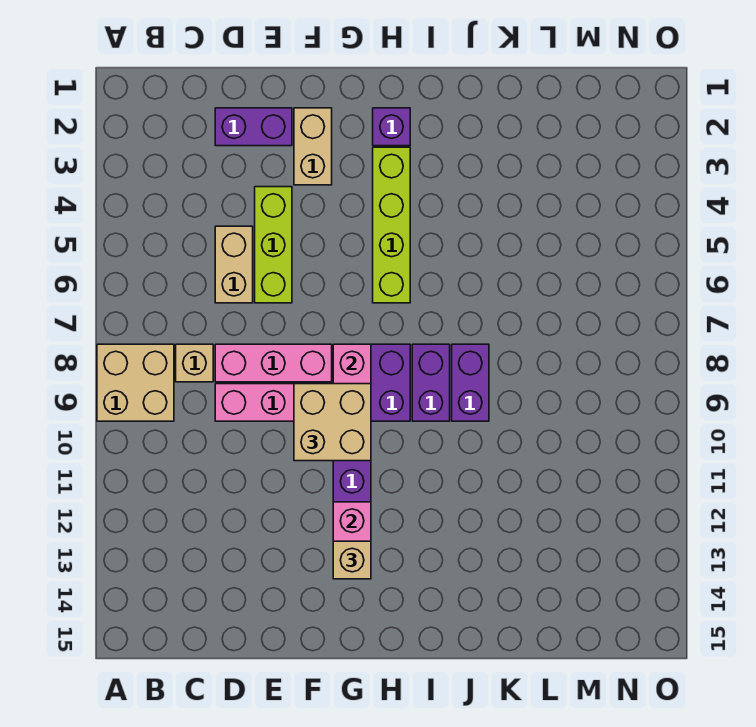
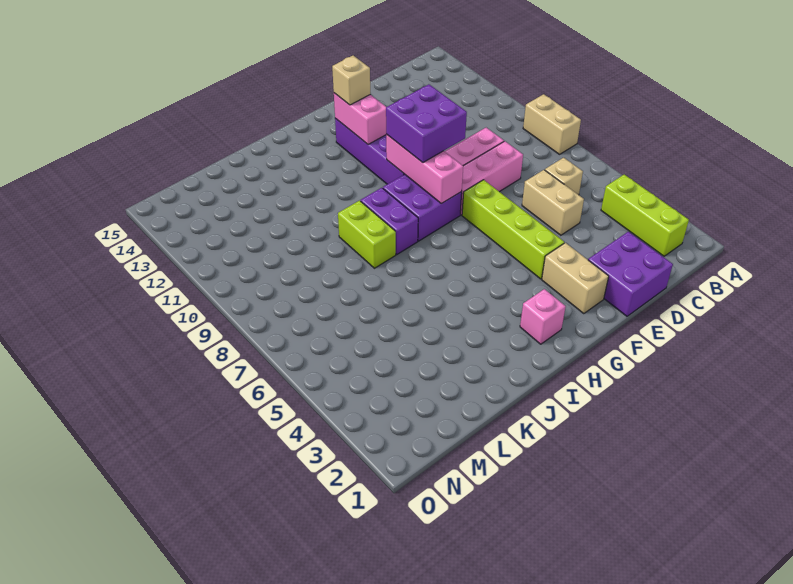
tan 2x2 brick [97,344,174,421] -> tan 1x2 brick [523,94,581,154]
tan 1x1 brick [176,344,213,382] -> tan 1x1 brick moved to [545,158,583,195]
purple 1x2 brick [215,108,292,146] -> purple 2x2 brick [588,232,673,316]
lime 1x3 brick [255,187,292,303] -> lime 1x3 brick moved to [601,175,689,256]
tan 2x2 brick [294,384,371,461] -> purple 2x2 brick [386,84,467,163]
purple 1x1 brick [373,108,410,146] -> pink 1x1 brick [520,289,566,344]
lime 1x4 brick [373,147,410,303] -> lime 1x4 brick moved to [462,180,564,279]
purple 1x2 brick [452,344,489,421] -> lime 1x2 brick [338,201,396,268]

